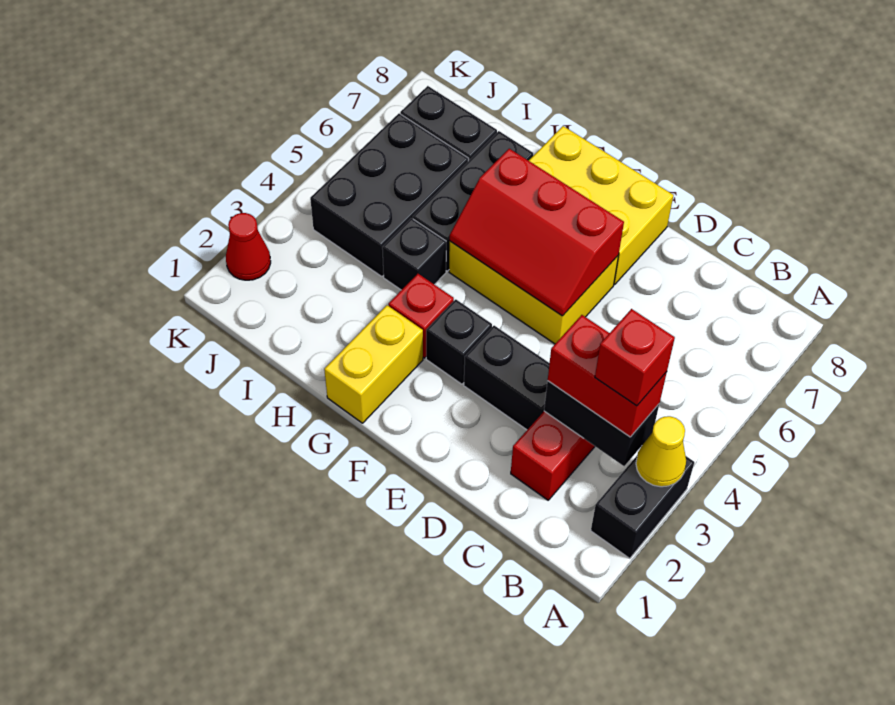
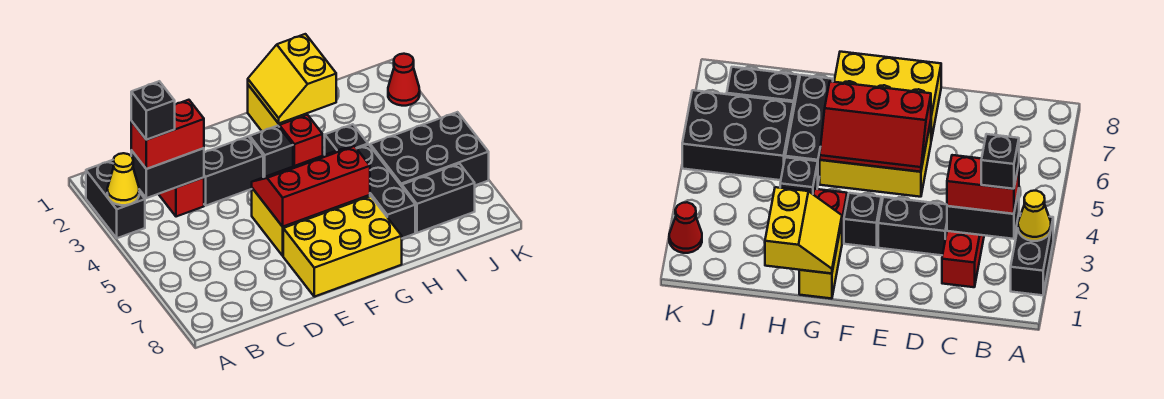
red 1x1 brick [595,309,675,406] -> black 1x1 brick [131,81,175,140]
none -> yellow 2x2 slope [248,34,336,124]
black 2x3 brick [310,114,469,277] -> black 2x3 brick turned to [370,112,489,187]

